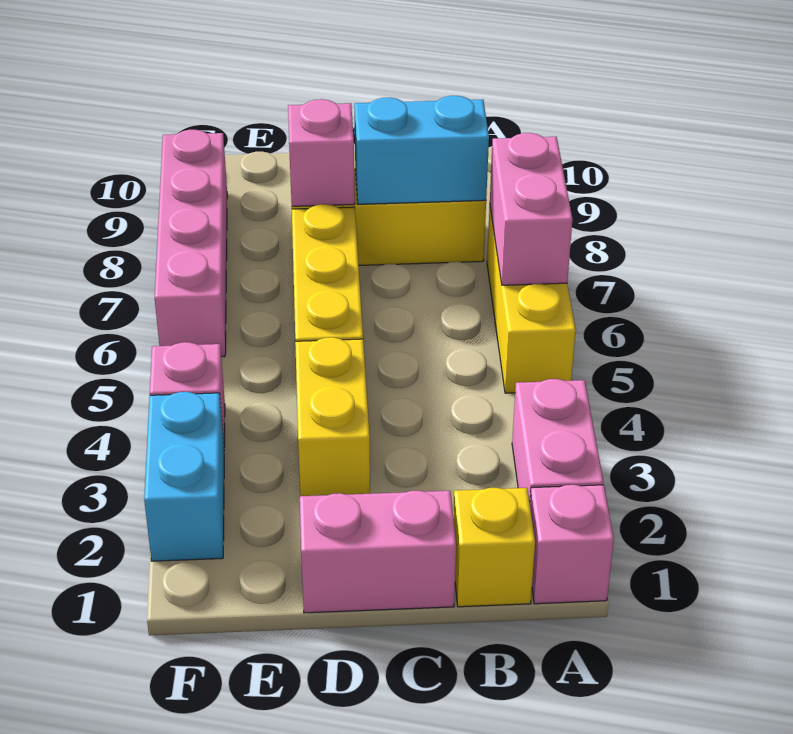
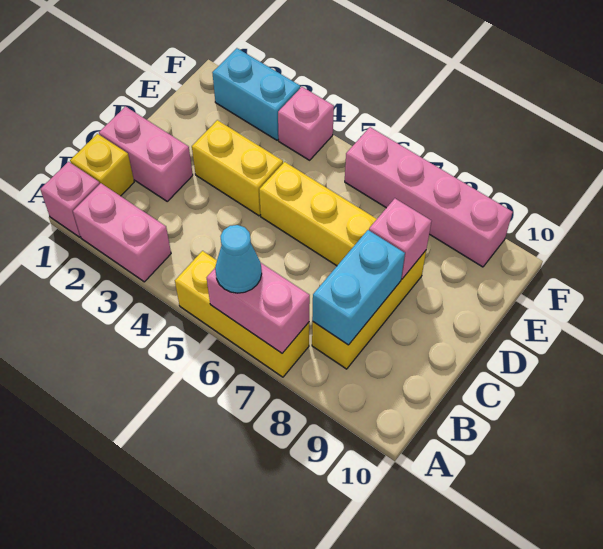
none -> cyan 1x1 cone [215,225,262,293]
pink 1x2 brick [300,490,456,613] -> pink 1x2 brick turned to [99,107,193,201]

